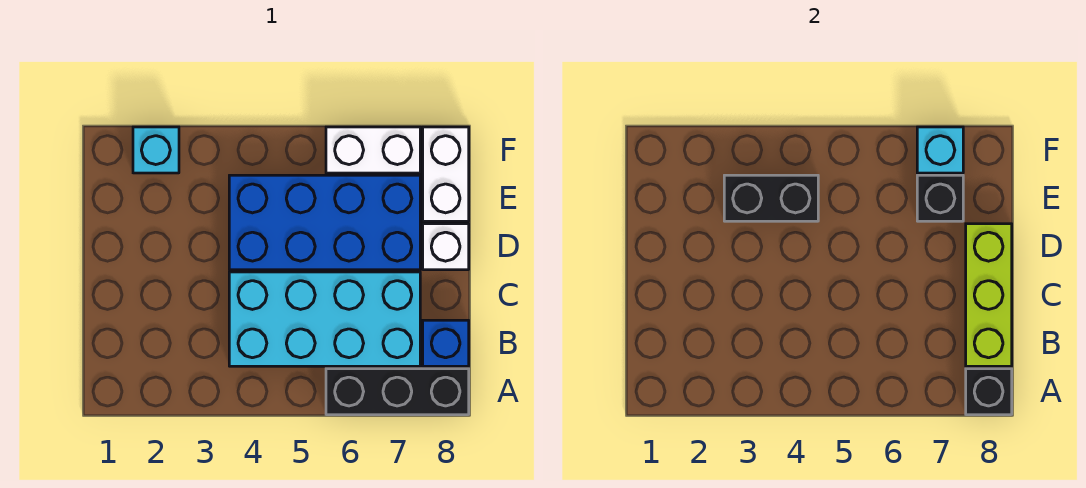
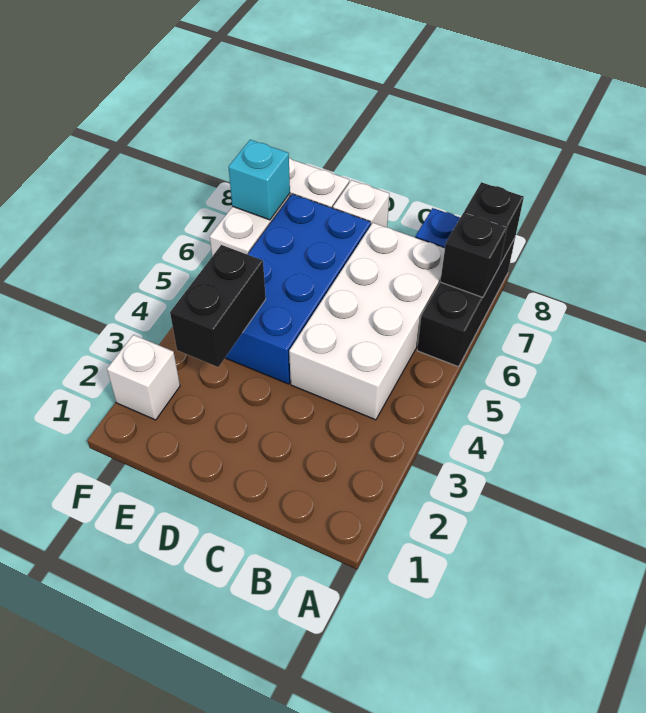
cyan 2x4 brick [229,272,420,366] -> white 2x4 brick [289,223,445,420]
lime 1x3 brick [966,224,1012,366] -> none
black 1x1 brick [917,175,963,221] -> black 1x1 brick moved to [440,213,507,297]
cyan 1x1 brick [133,127,179,173] -> white 1x1 brick [107,335,180,420]

